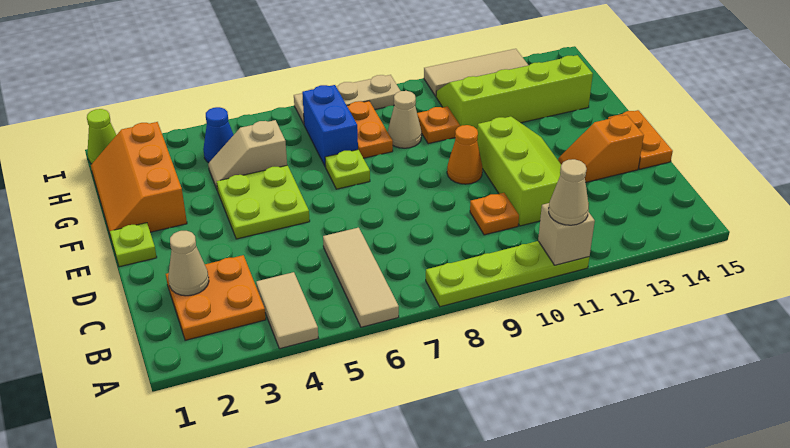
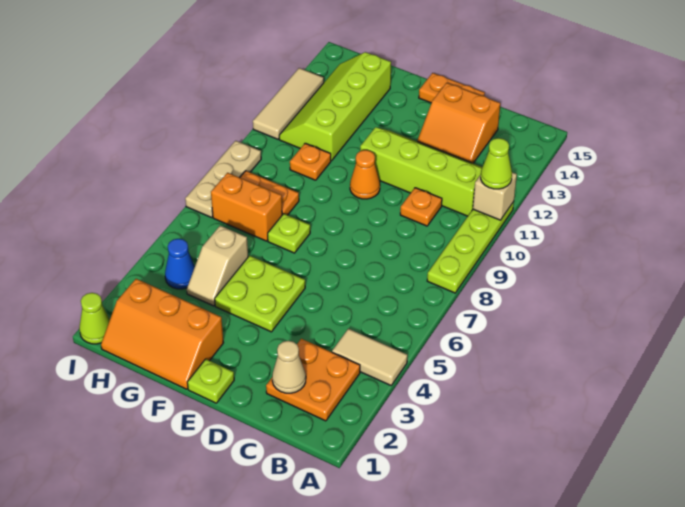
tan 1x3 tile [323,228,399,327] -> none
tan 1x1 cone [549,159,589,225] -> lime 1x1 cone [481,138,512,189]
lime 2x3 slope [477,116,589,226] -> lime 2x4 slope [360,127,482,216]
orange 1x2 slope [558,115,644,182] -> orange 2x2 slope [417,83,500,163]
blue 1x2 brick [302,85,358,167] -> orange 1x2 brick [211,173,282,241]
tan 1x1 cone [388,91,422,148] -> none

